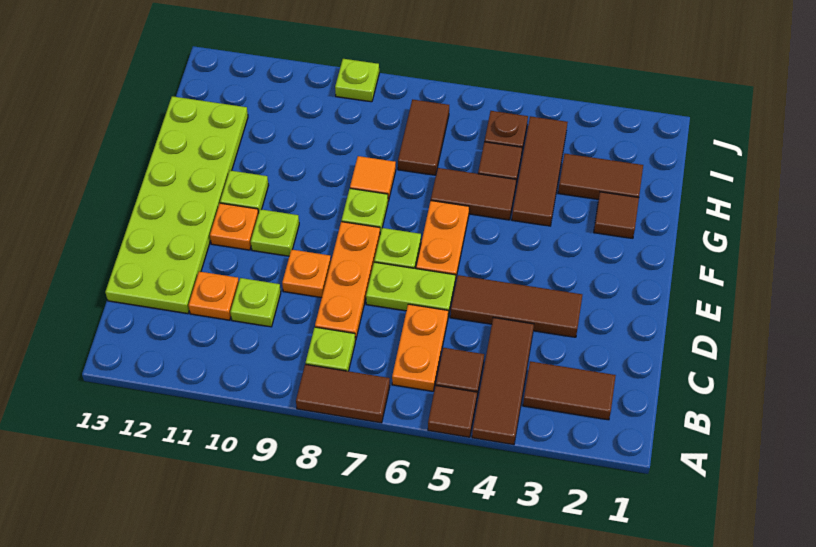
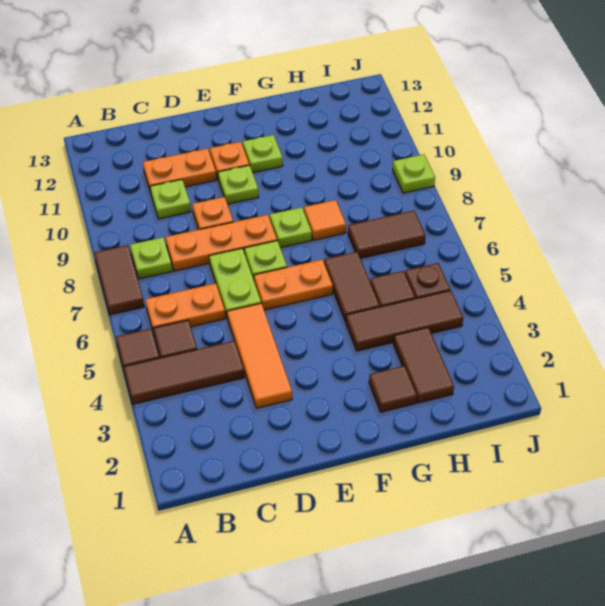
brown 1x2 tile [523,361,616,420] -> none
orange 1x1 plate [189,271,239,320] -> orange 1x2 plate [143,149,217,192]
lime 2x6 plate [105,96,248,314] -> none
brown 1x3 tile [450,275,582,337] -> orange 1x3 tile [227,303,292,408]

